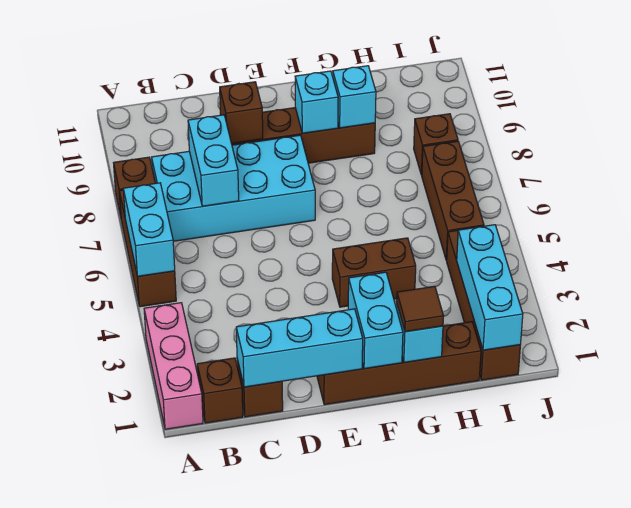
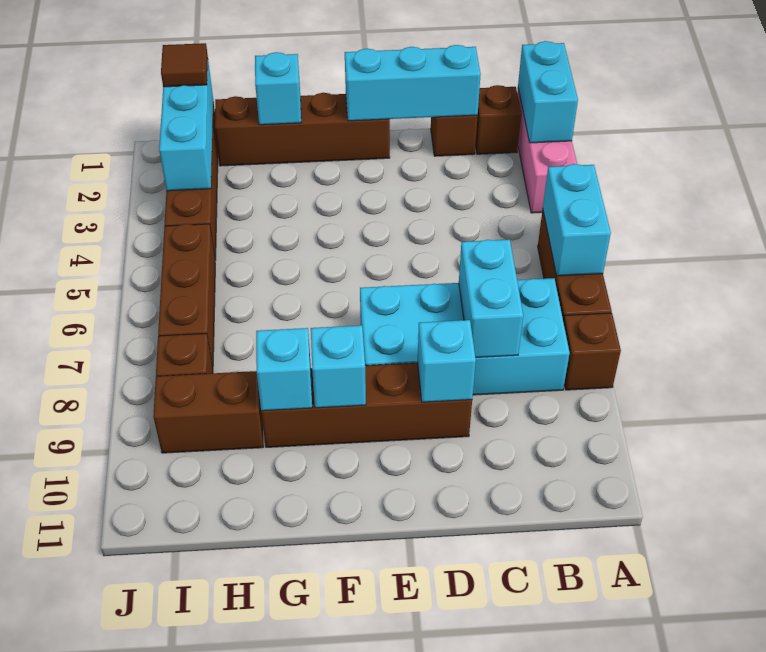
brown 1x1 brick [220,82,263,144] -> cyan 1x1 brick [418,320,476,402]
cyan 1x2 brick [348,272,403,369] -> cyan 1x2 brick moved to [518,41,578,143]
brown 1x2 brick [332,238,416,307] -> brown 1x2 brick moved to [153,371,263,453]
brown 1x1 tile [397,286,444,332] -> brown 1x1 tile moved to [161,43,208,87]

